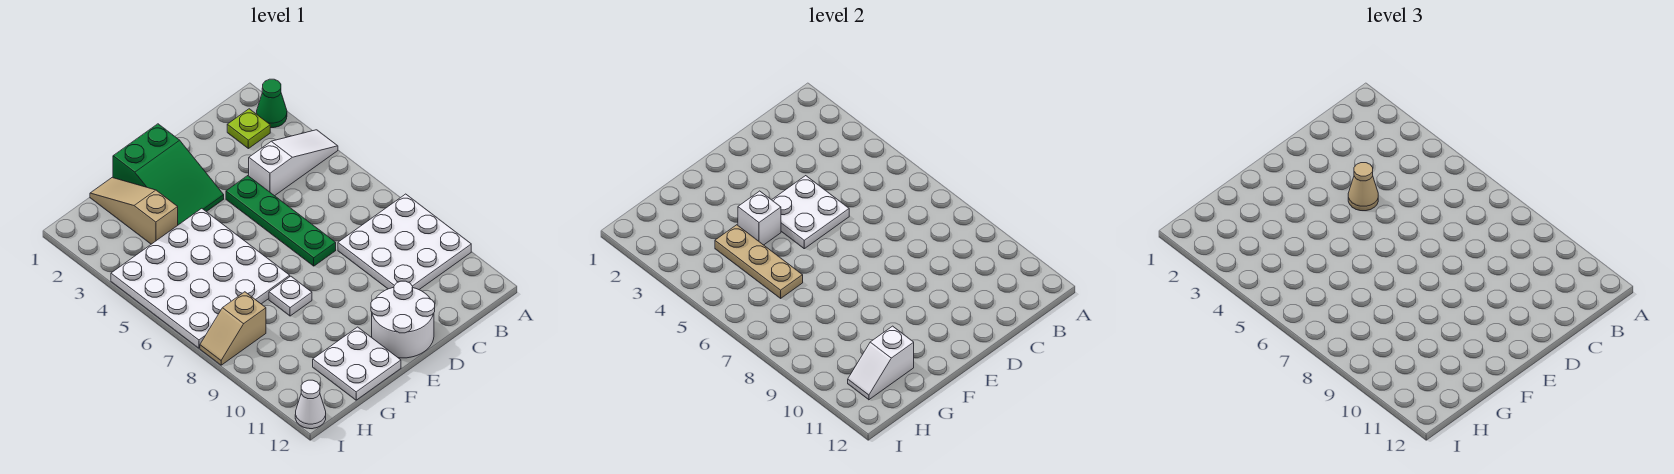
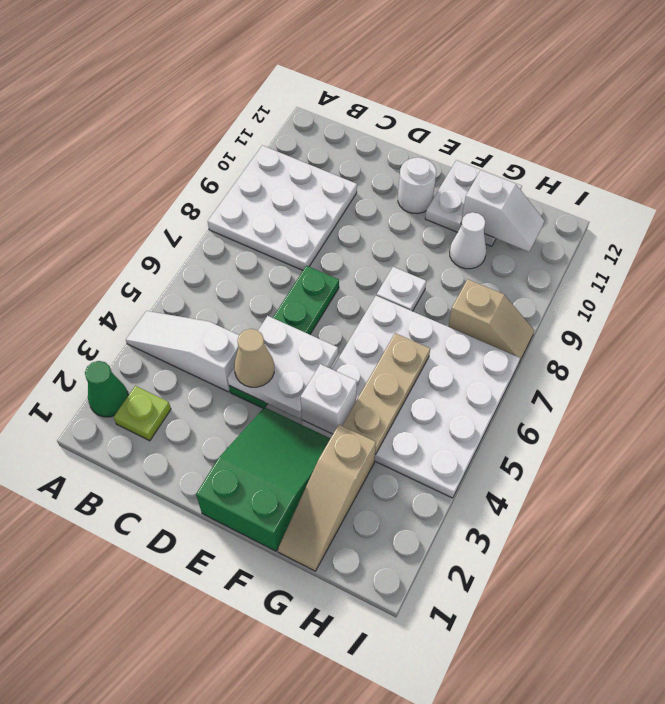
white 2x2 round brick [371,281,435,358] -> white 1x1 round brick [398,157,436,214]
white 1x1 cone [295,380,326,429] -> white 1x1 cone moved to [450,212,486,269]

